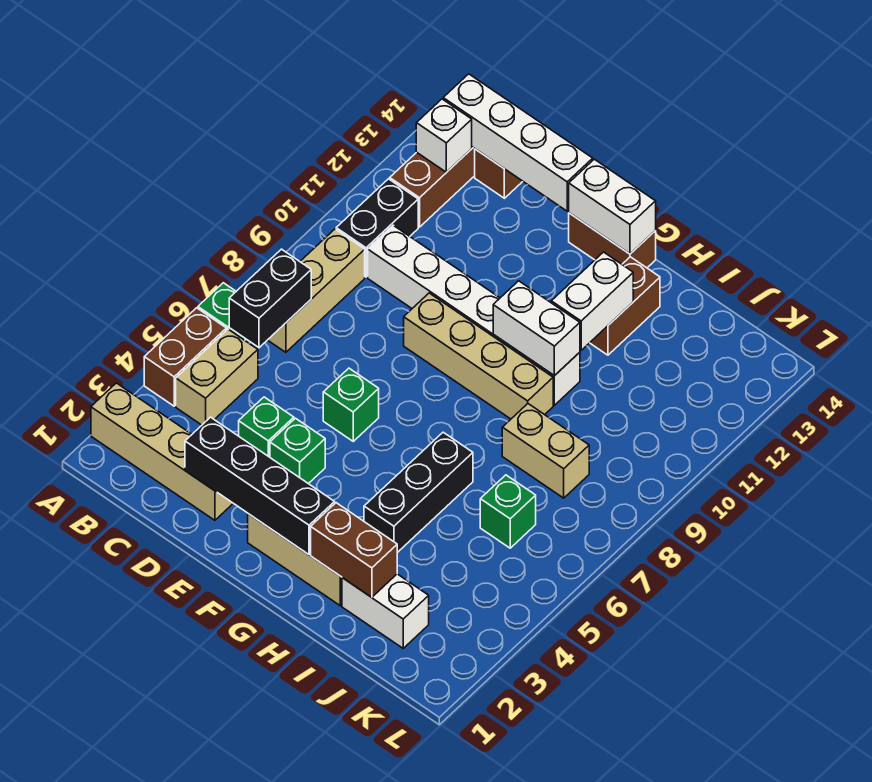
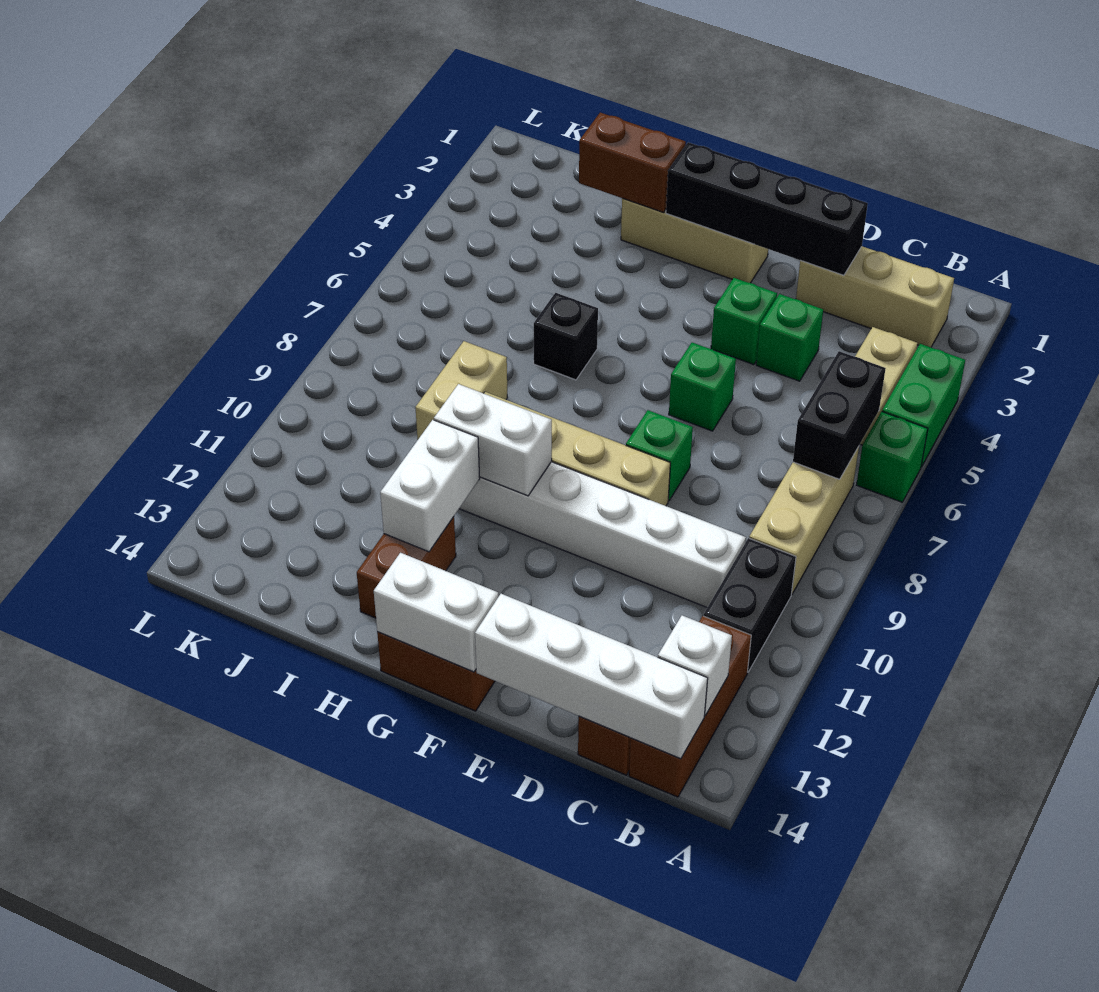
tan 1x4 brick [91,383,233,520] -> tan 1x3 brick [796,246,954,347]
brown 1x2 brick [144,308,226,406] -> green 1x2 brick [882,344,965,467]
black 1x3 brick [364,432,473,553] -> black 1x1 brick [534,293,598,380]
white 1x2 brick [342,574,429,648] -> none
tan 1x2 brick [502,404,589,498] -> tan 1x2 brick turned to [415,341,508,440]
green 1x1 brick [480,475,536,548] -> green 1x1 brick moved to [626,410,693,501]

